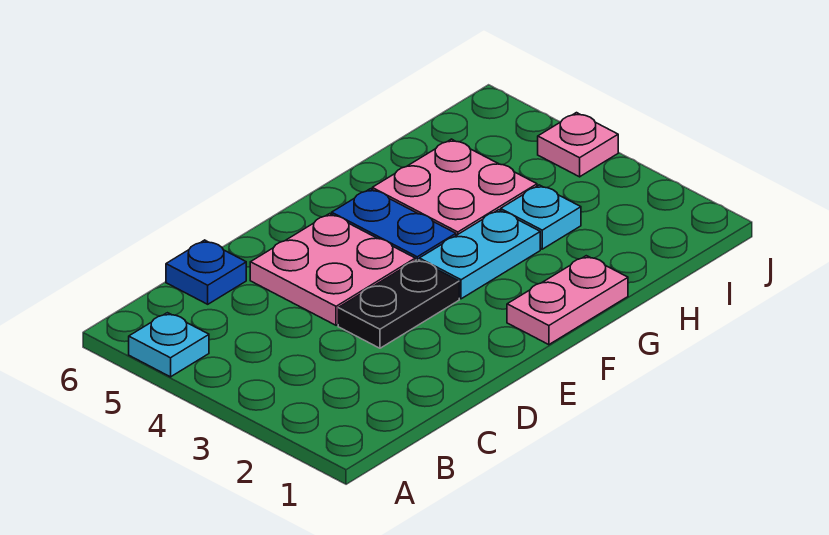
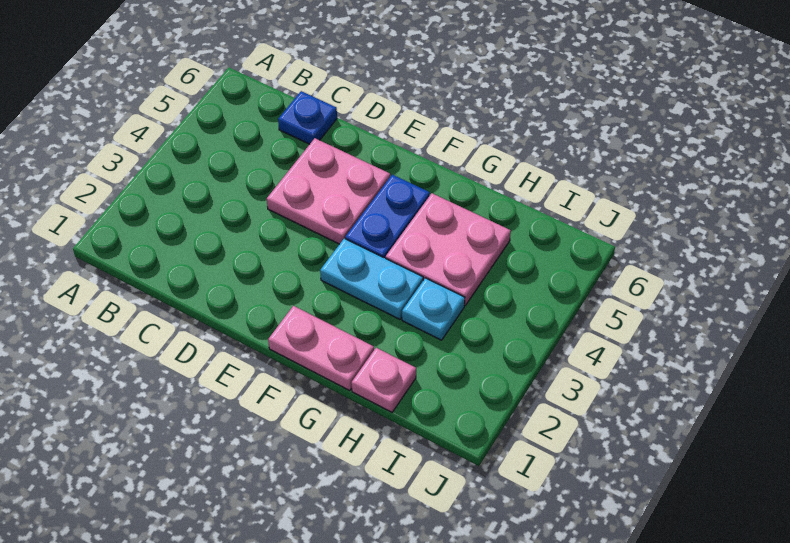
cyan 1x1 plate [129,313,209,377] -> none
black 1x2 plate [338,259,459,348] -> none
pink 1x1 plate [538,113,618,177] -> pink 1x1 plate moved to [352,348,416,412]

